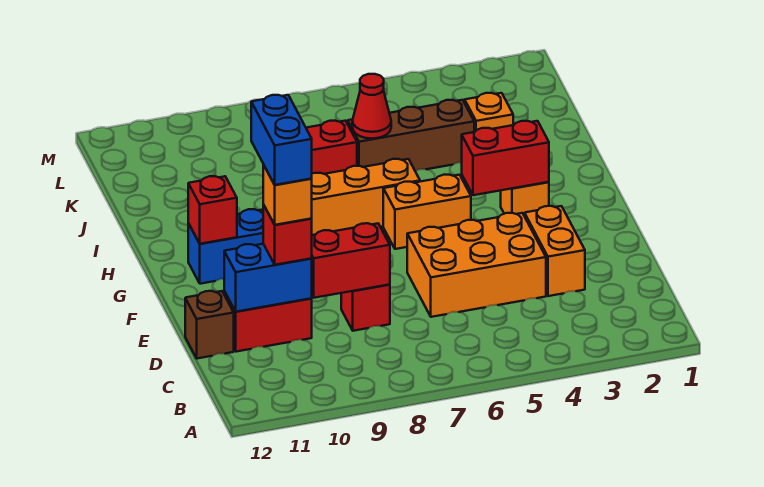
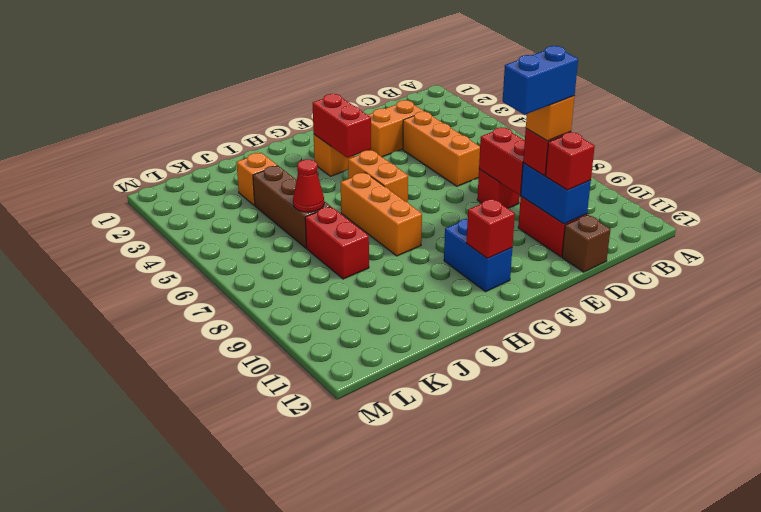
orange 2x3 brick [407,213,546,317] -> orange 1x3 brick [403,112,480,186]
none -> red 1x1 brick [545,132,595,190]

